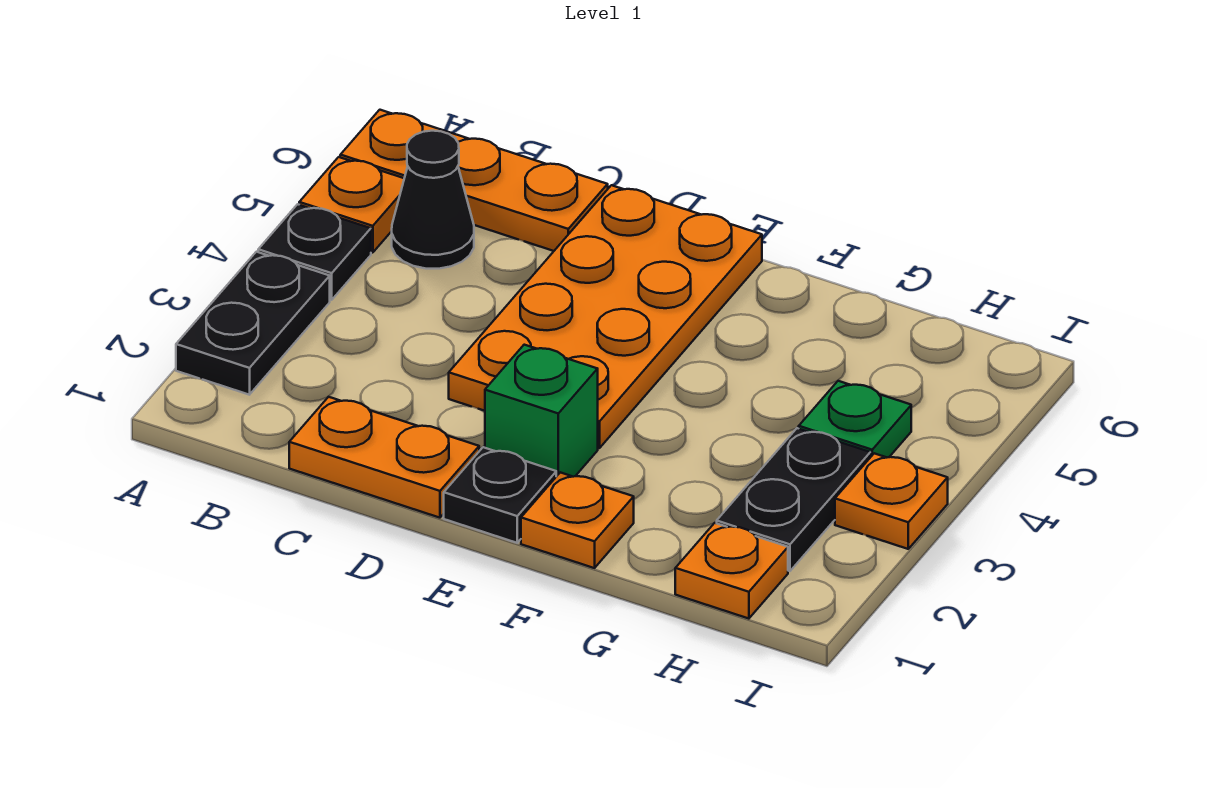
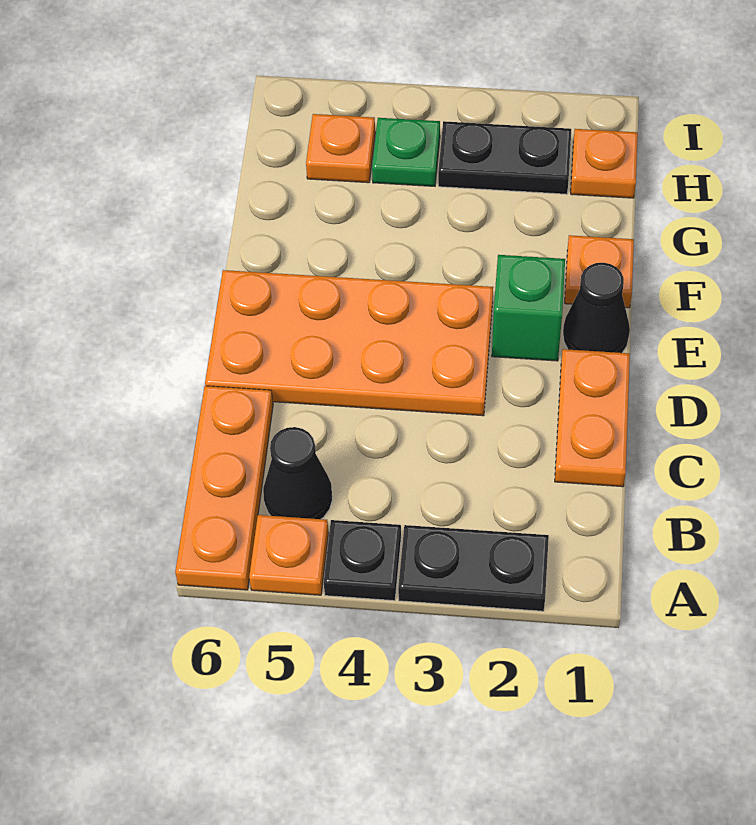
black 1x1 plate [444,447,556,543] -> black 1x1 cone [563,263,630,353]
orange 1x1 plate [835,453,948,549] -> orange 1x1 plate moved to [306,114,375,183]

